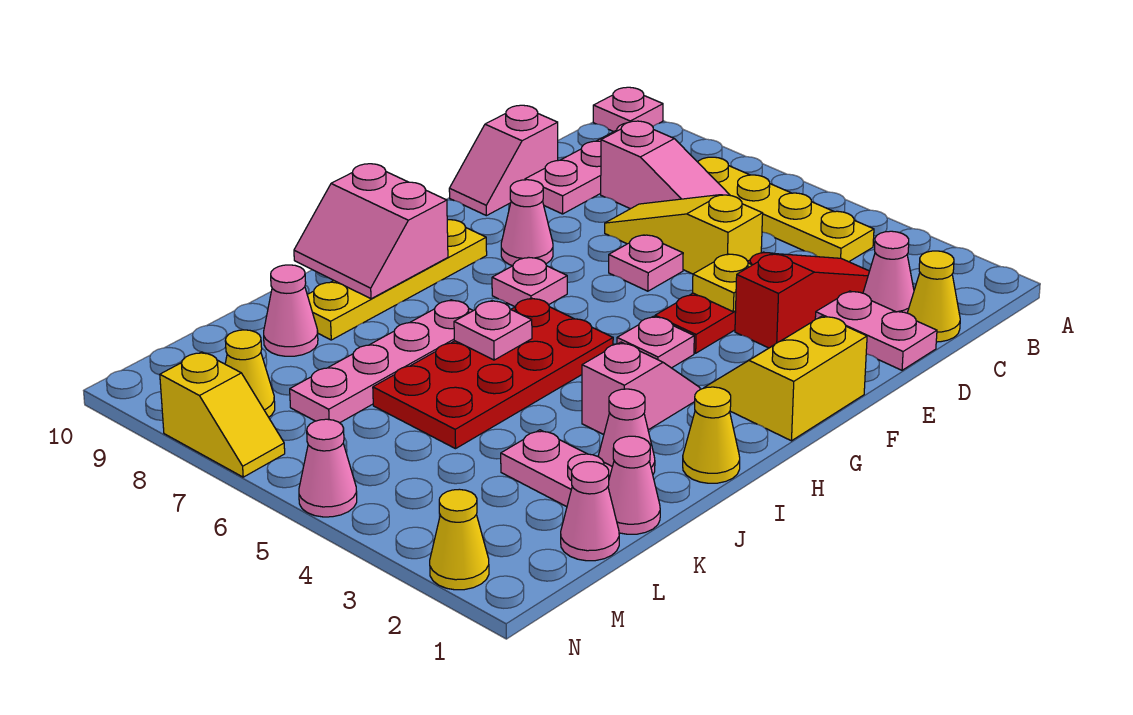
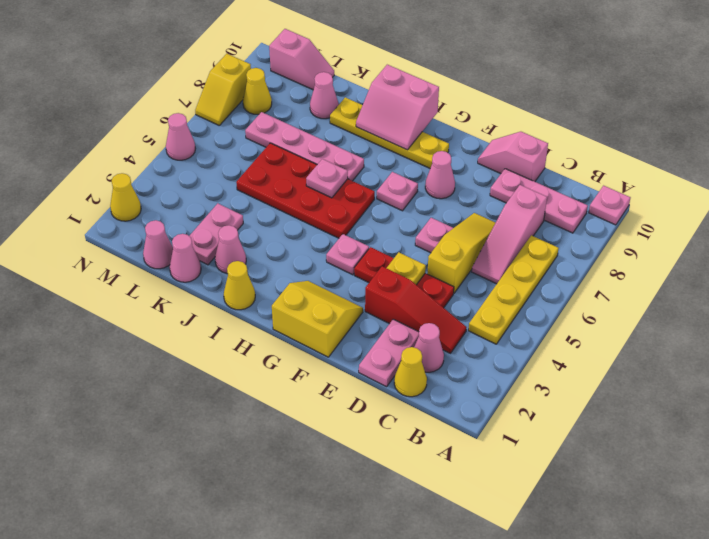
pink 1x2 slope [582,342,700,435] -> pink 1x2 slope moved to [269,29,334,90]
pink 2x2 slope [294,164,448,299] -> pink 2x2 slope turned to [356,65,439,150]

